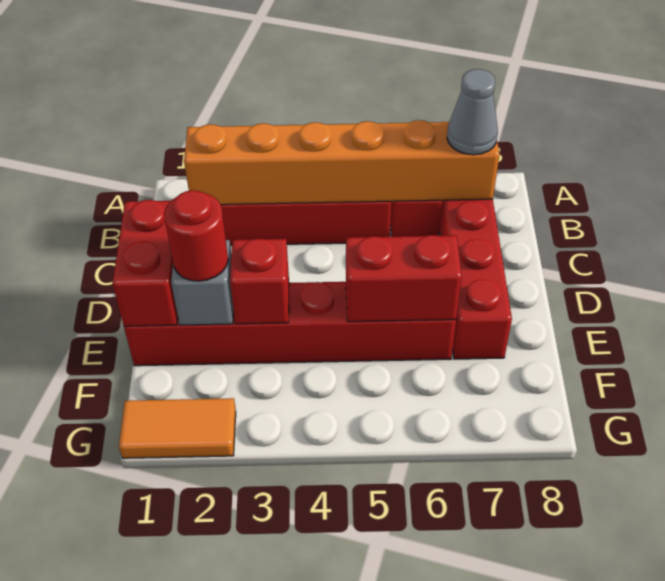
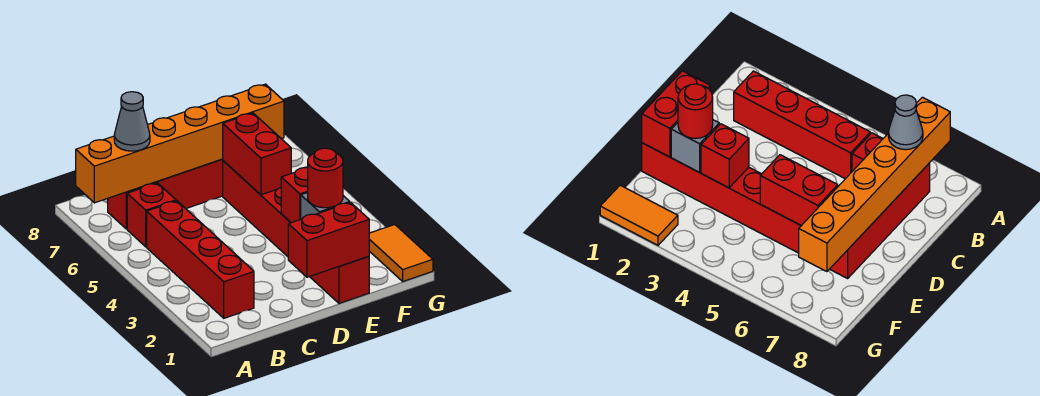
orange 1x6 brick [184,120,499,205] -> orange 1x6 brick turned to [76,84,284,203]

